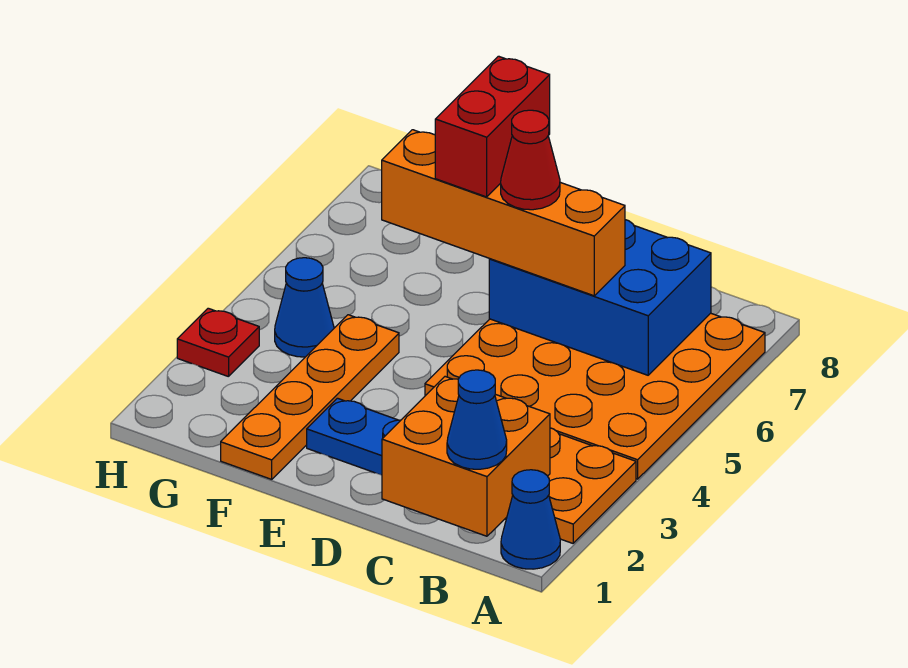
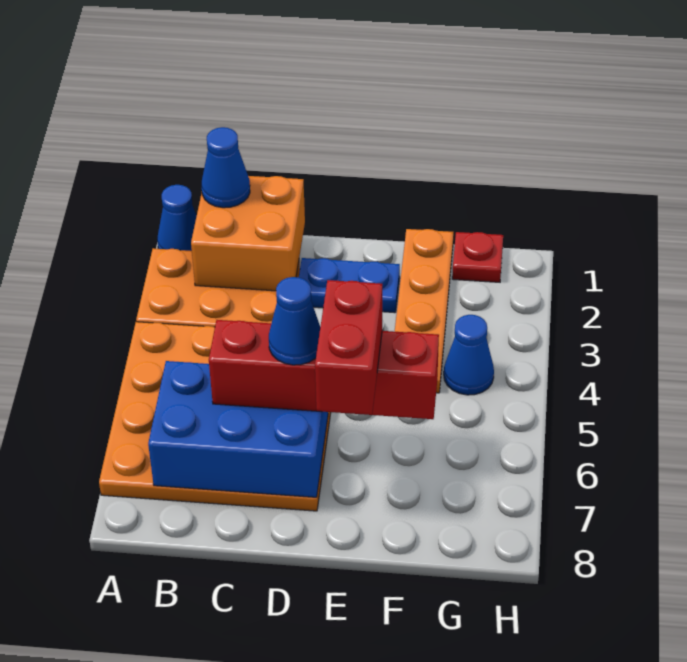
orange 1x4 brick [382,130,625,296] -> red 1x4 brick [209,320,439,419]
red 1x1 cone [501,110,560,210] -> blue 1x1 cone [269,277,320,365]
red 1x1 plate [177,308,259,377] -> red 1x1 plate moved to [452,232,503,282]

